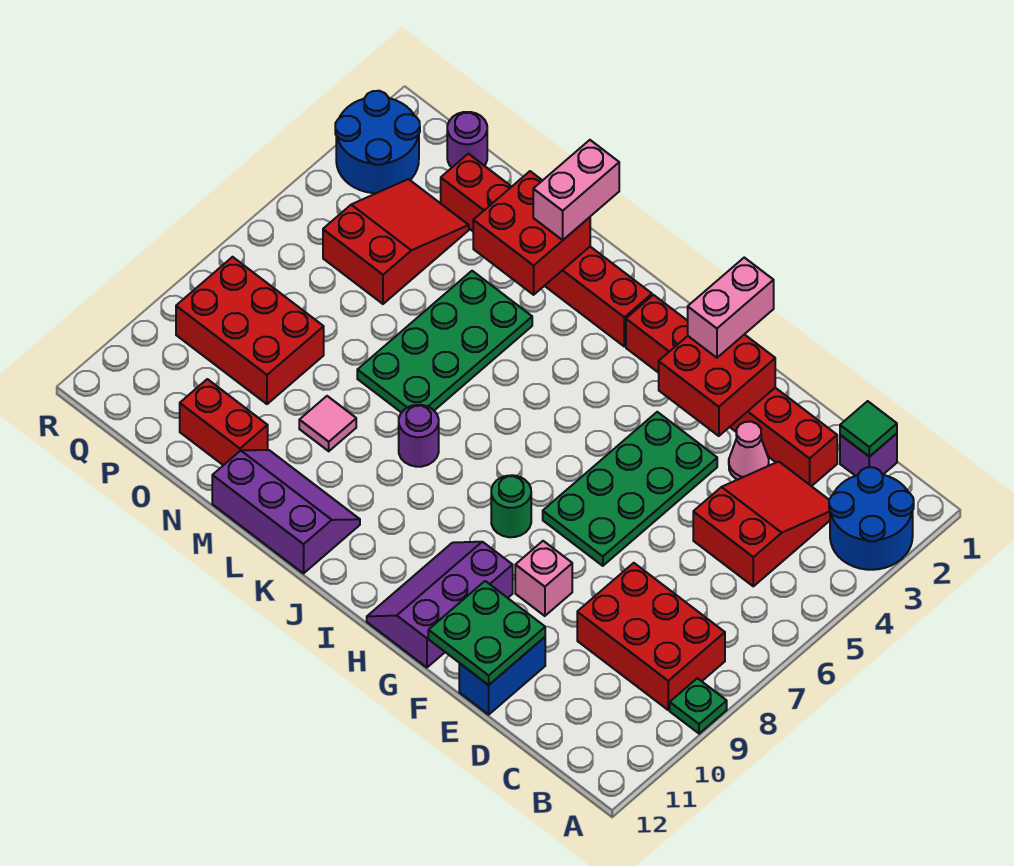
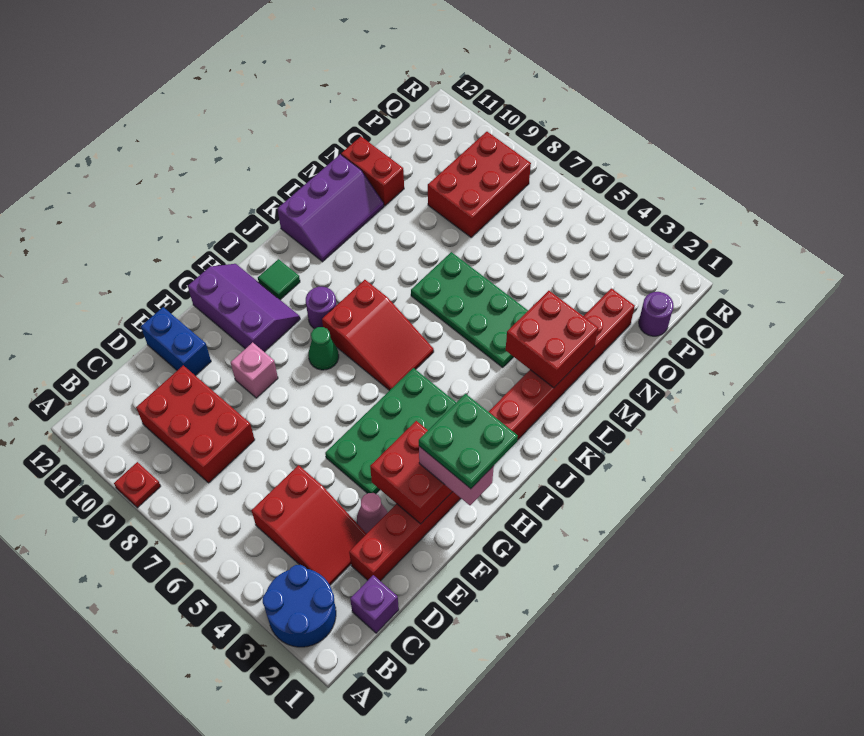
green 1x1 plate [670,678,727,734] -> red 1x1 plate [114,462,161,508]
red 2x3 brick [577,563,725,710] -> red 2x3 brick turned to [136,365,255,483]
green 1x1 tile [840,401,897,457] -> green 1x1 tile moved to [258,259,300,300]
green 2x2 plate [428,581,545,685] -> green 2x2 plate moved to [419,394,518,489]
green 2x4 plate [543,412,717,566] -> green 2x4 plate turned to [325,368,456,494]
green 1x1 round brick [491,475,531,537] -> green 1x1 cone [308,327,339,370]
purple 1x1 round brick [399,405,439,467] -> purple 1x1 round brick moved to [306,287,336,329]
pink 1x2 brick [533,140,619,240] -> none
pink 1x1 tile [299,396,356,451] -> none
red 1x2 brick [180,379,268,465] -> red 1x2 brick turned to [341,137,404,206]
red 2x3 slope [323,179,469,304] -> red 2x3 slope moved to [322,280,434,391]
blue 2x2 round brick [335,91,420,193] -> none

